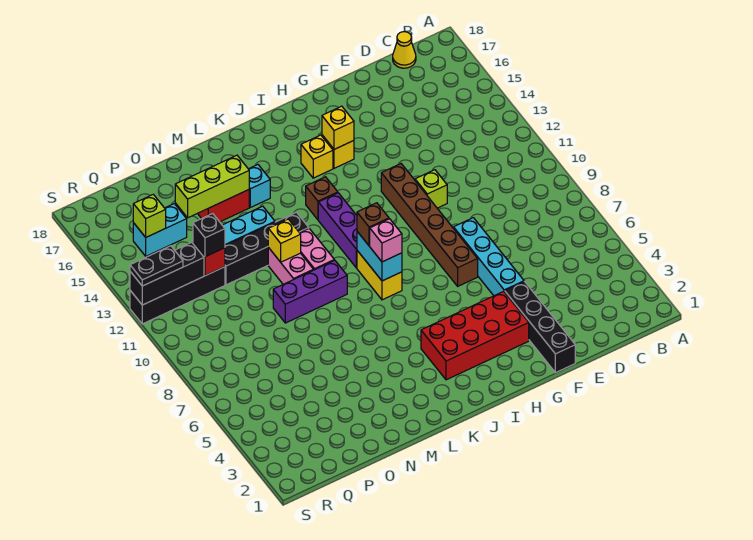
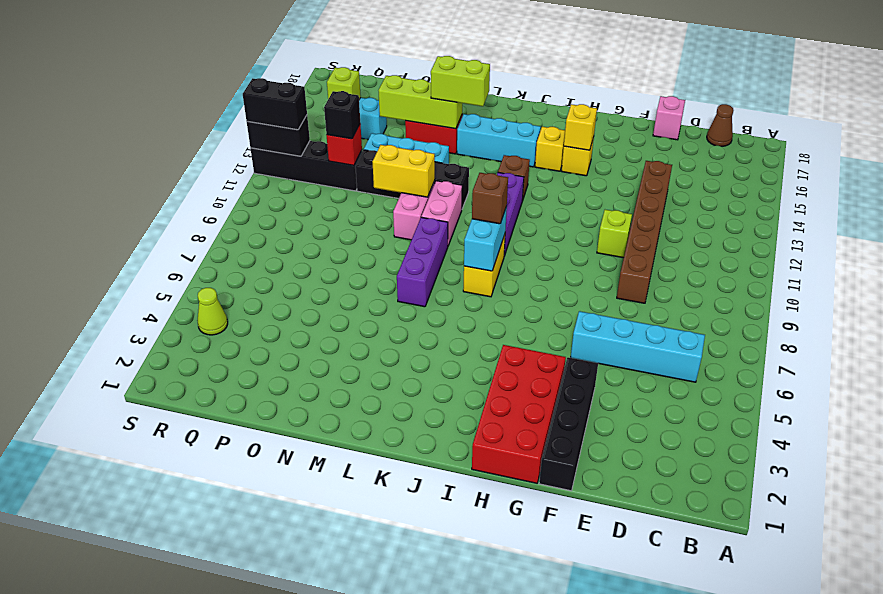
yellow 1x1 cone [393,32,416,68] -> brown 1x1 cone [707,104,733,146]
cyan 1x4 brick [454,218,524,296] -> cyan 1x4 brick turned to [571,311,705,382]
red 2x4 brick [421,291,529,380] -> red 2x4 brick turned to [472,345,566,483]
brown 1x6 brick [381,164,478,286] -> brown 1x6 brick moved to [617,161,672,303]
pink 1x1 brick [370,219,402,262] -> pink 1x1 brick moved to [653,96,685,140]
purple 1x3 brick [273,260,347,323] -> purple 1x3 brick turned to [397,217,448,307]
cyan 1x1 brick [249,165,270,207] -> cyan 1x3 brick [457,114,541,167]
none -> lime 1x2 brick [431,56,490,106]
yellow 1x1 brick [268,219,301,262] -> yellow 1x2 brick [373,145,435,197]
black 1x3 brick [130,242,204,305] -> black 1x2 brick [247,115,310,156]
none -> lime 1x1 cone [197,288,228,335]
black 1x2 plate [130,246,183,286] -> black 1x2 brick [243,78,307,130]

